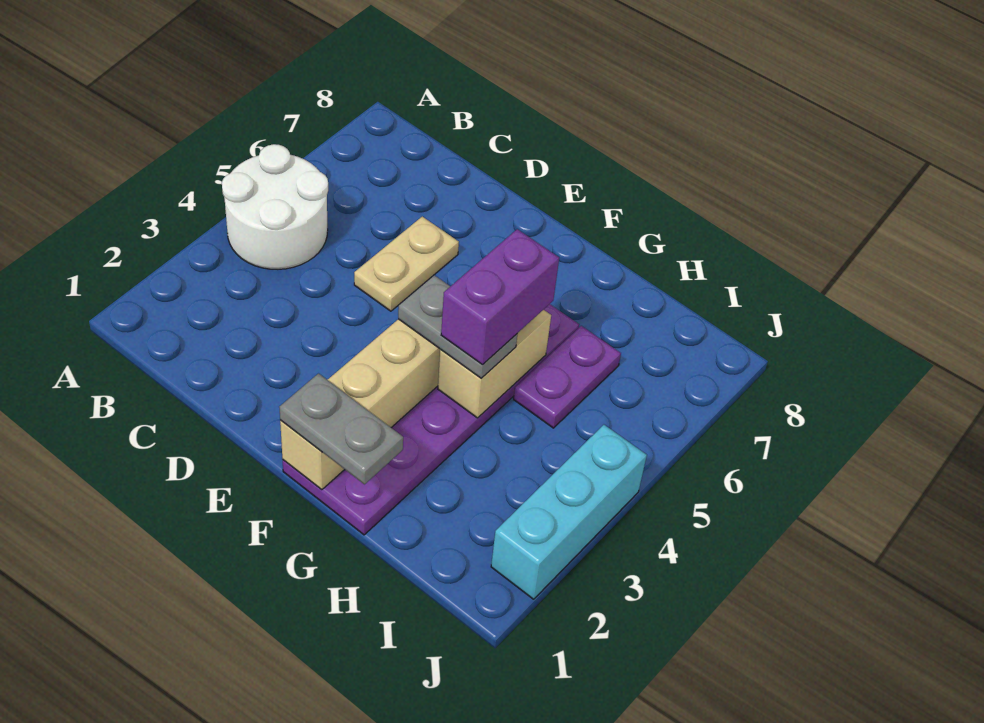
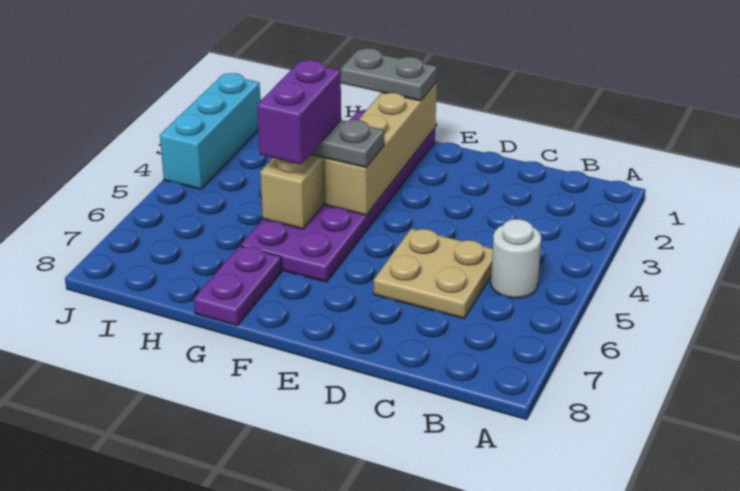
white 2x2 round brick [222,144,328,269] -> white 1x1 round brick [491,219,541,298]
tan 1x2 plate [354,217,459,311] -> tan 2x2 plate [374,229,493,319]
purple 1x2 plate [514,326,621,428] -> purple 1x2 plate moved to [194,246,282,326]

